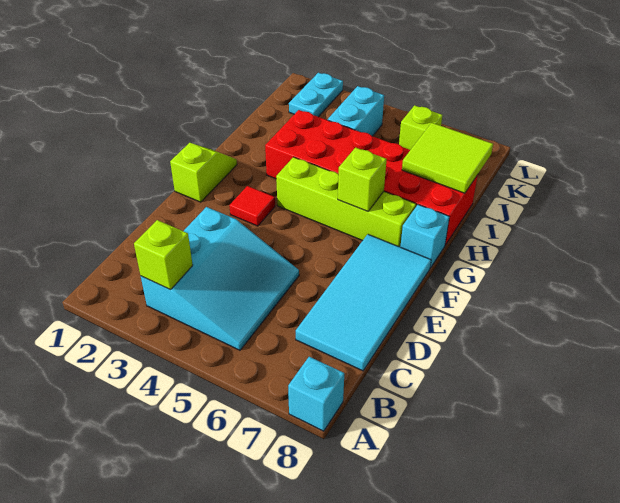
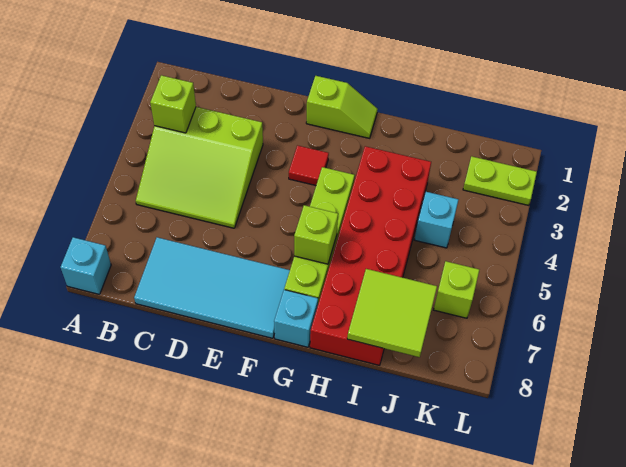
cyan 3x3 slope [141,207,299,350] -> lime 3x3 slope [136,107,263,228]
cyan 1x2 brick [328,86,384,136] -> cyan 1x1 brick [414,191,458,248]
cyan 1x2 plate [289,73,343,117] -> lime 1x2 plate [463,156,537,205]

